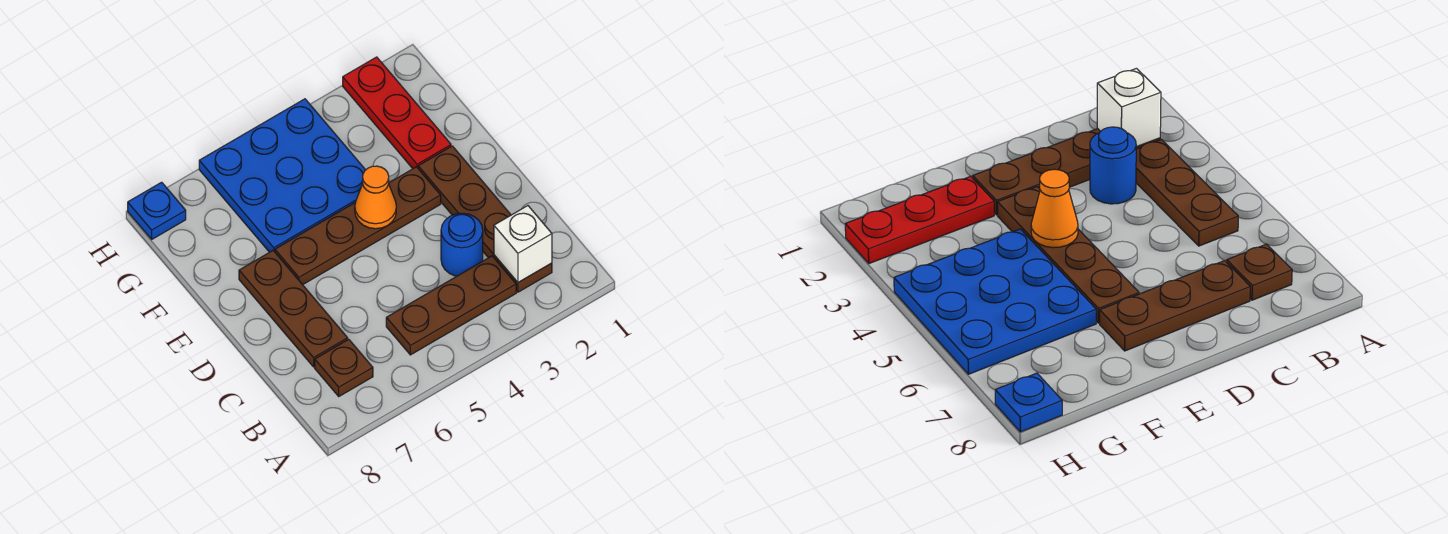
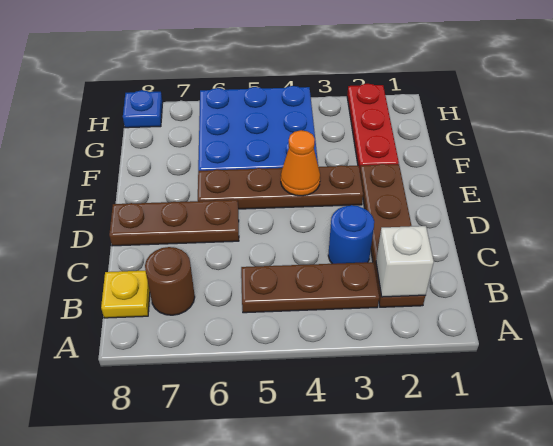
brown 1x1 plate [315,339,373,396] -> brown 1x1 round brick [145,247,195,315]
none -> yellow 1x1 plate [101,271,150,318]
brown 1x3 plate [239,251,348,367] -> brown 1x3 plate turned to [109,200,239,246]

